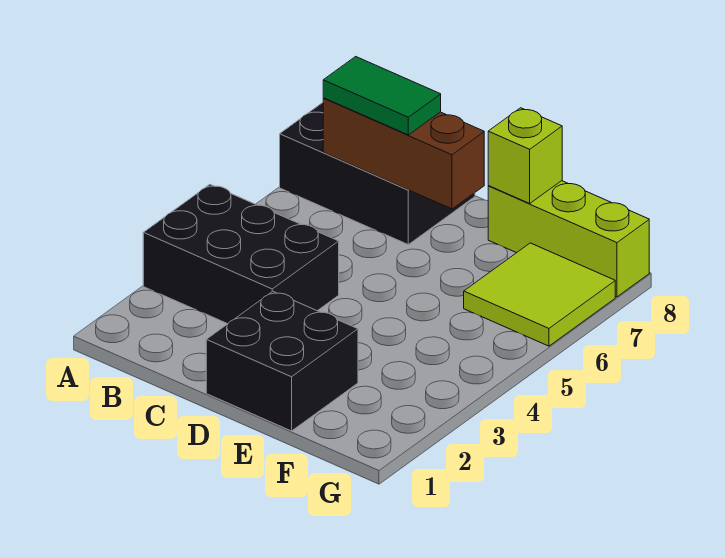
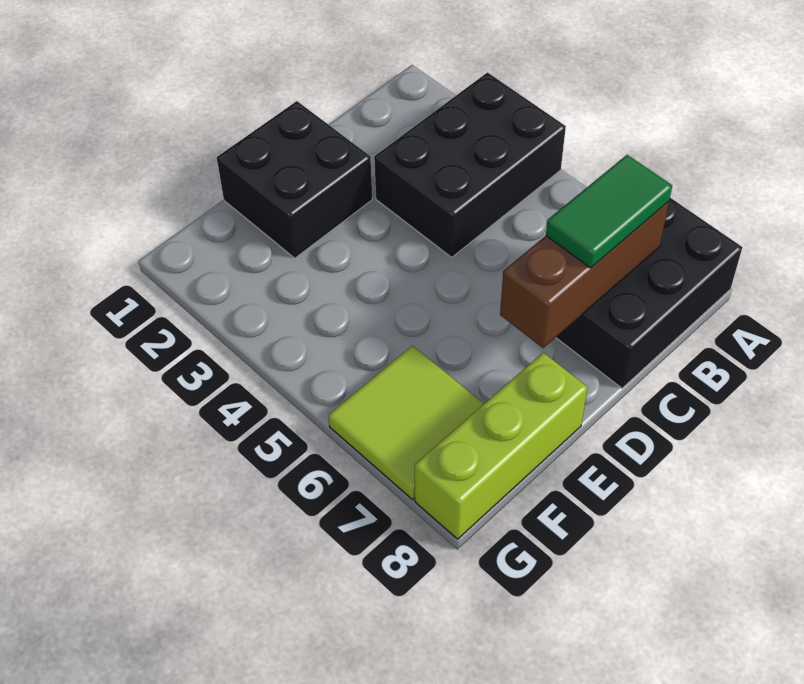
lime 1x1 brick [488,108,562,203] -> none

